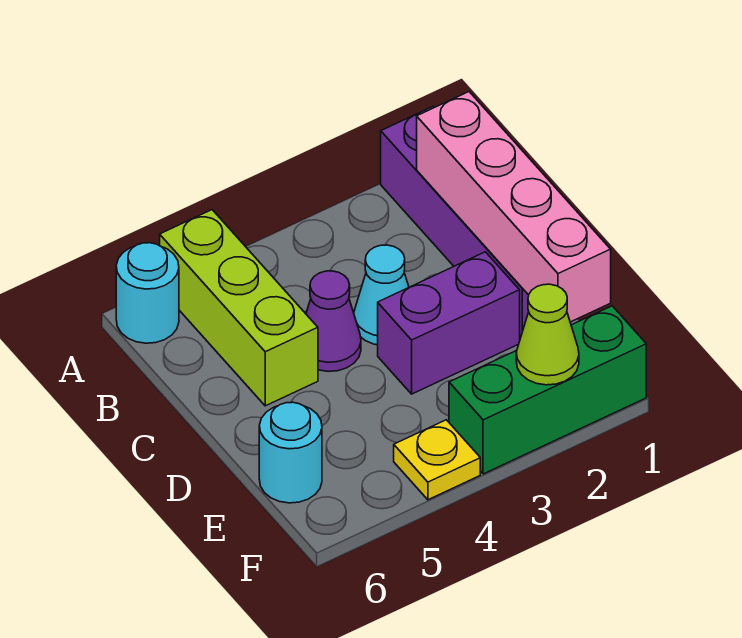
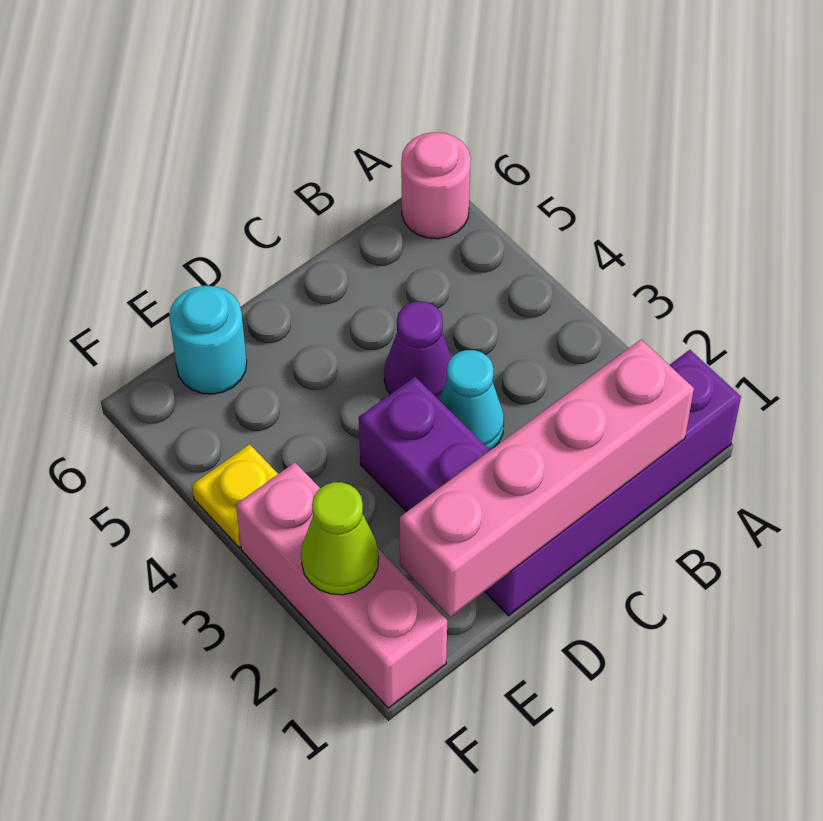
lime 1x3 brick [160,210,318,406] -> none
cyan 1x1 round brick [116,243,179,343] -> pink 1x1 round brick [401,132,471,239]
green 1x3 brick [449,306,646,474] -> pink 1x3 brick [236,463,447,708]

